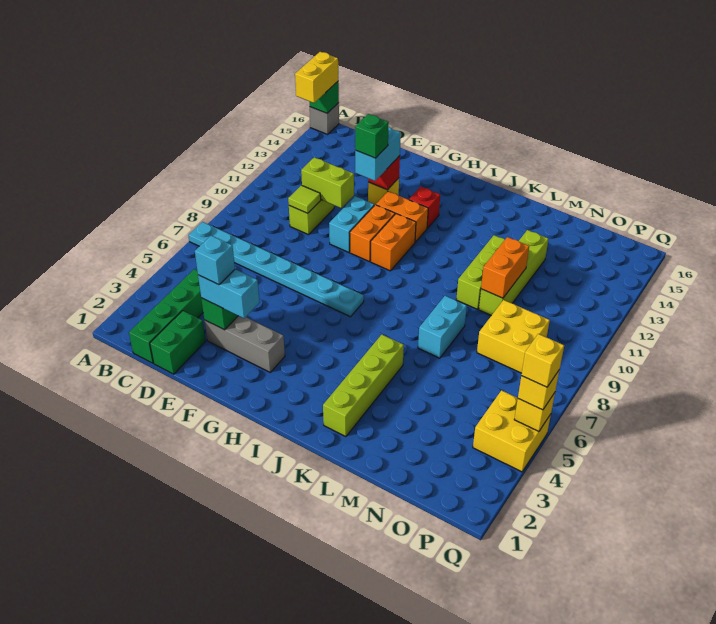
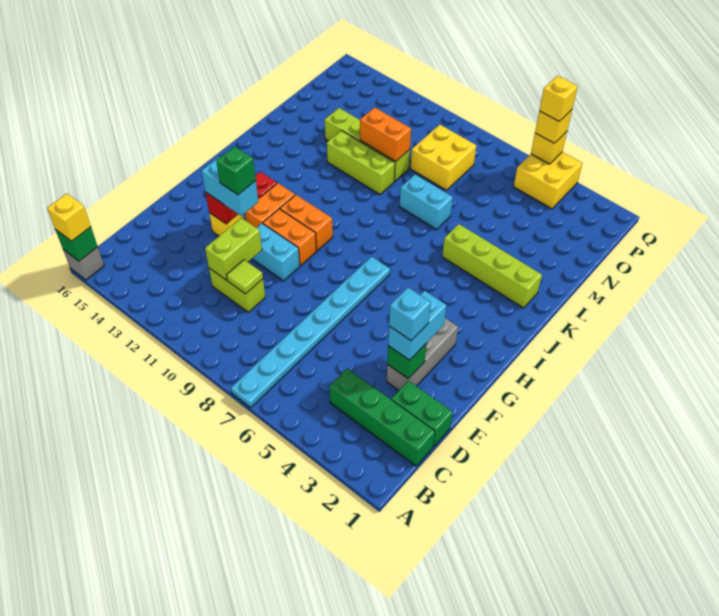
yellow 1x2 brick [295,52,338,103] -> yellow 1x1 brick [47,194,91,241]

